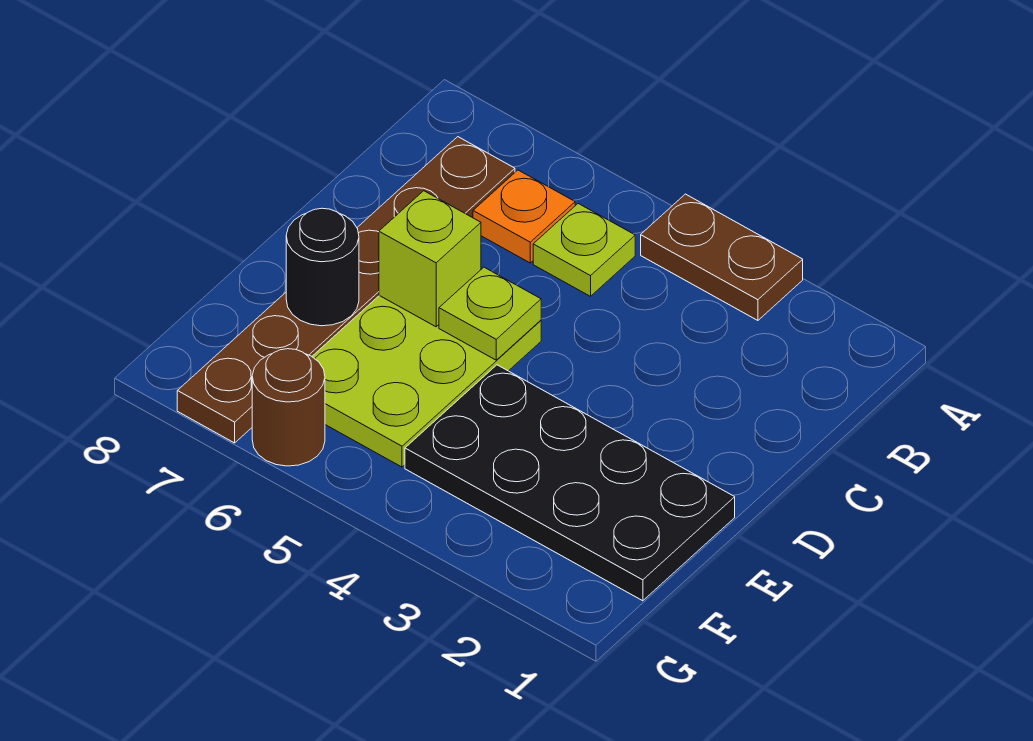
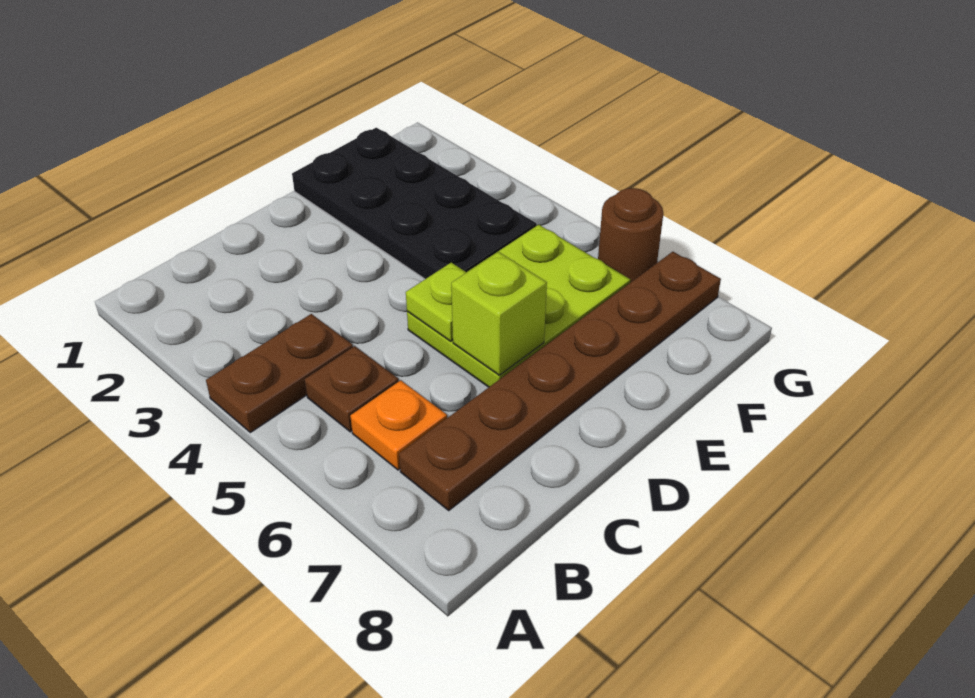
brown 1x2 plate [641,194,803,320] -> brown 1x2 plate turned to [206,314,353,432]
lime 1x1 plate [533,204,635,296] -> brown 1x1 plate [305,346,399,432]
black 1x1 round brick [286,208,359,326] -> none

